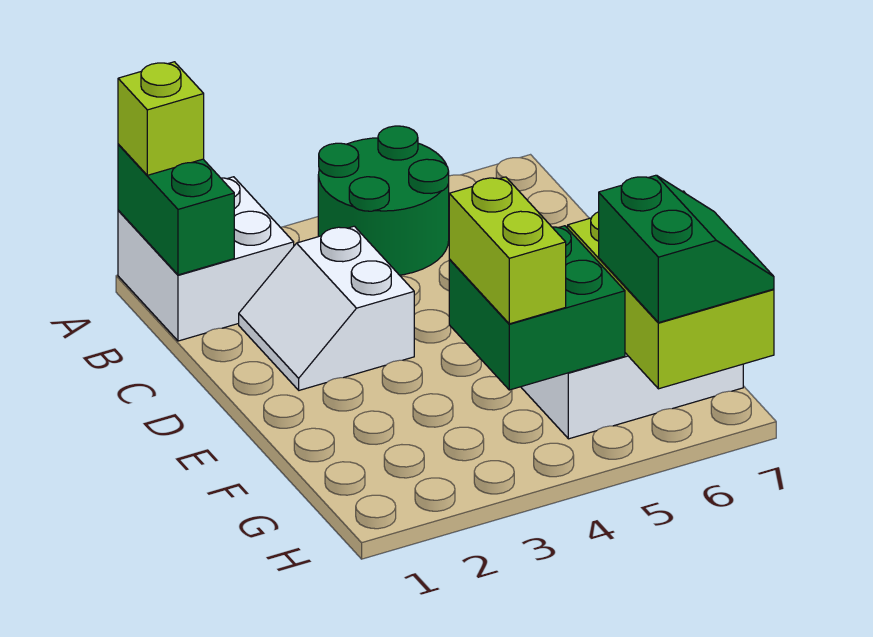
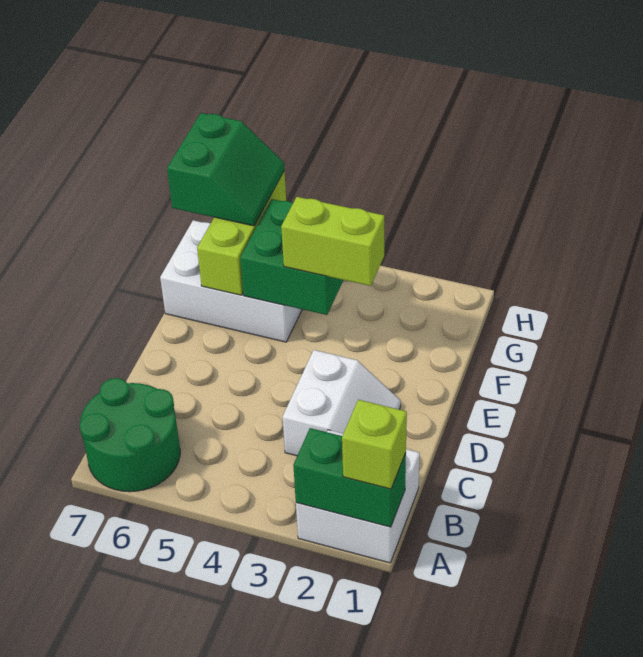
green 1x2 brick [118,144,234,275] -> green 1x2 brick turned to [293,428,406,527]
green 2x2 round brick [318,126,449,275] -> green 2x2 round brick moved to [80,378,180,492]
lime 1x2 brick [449,177,566,324] -> lime 1x2 brick turned to [281,197,384,286]
lime 2x3 brick [568,191,774,389] -> lime 1x3 brick [197,171,286,295]
green 2x2 slope [599,175,774,323] -> green 2x2 slope turned to [167,113,285,226]

